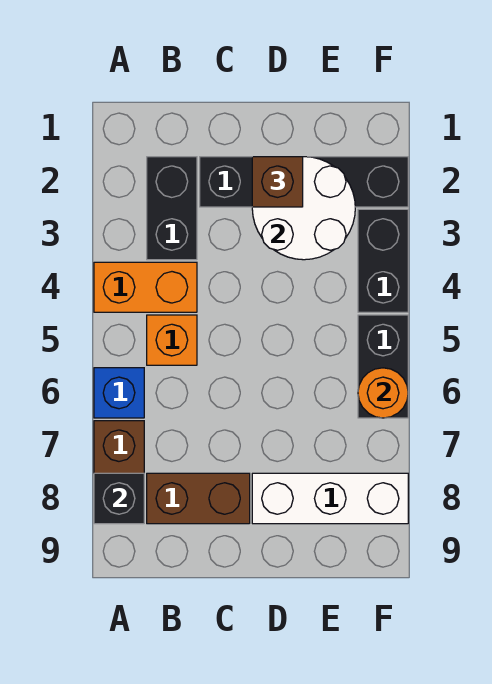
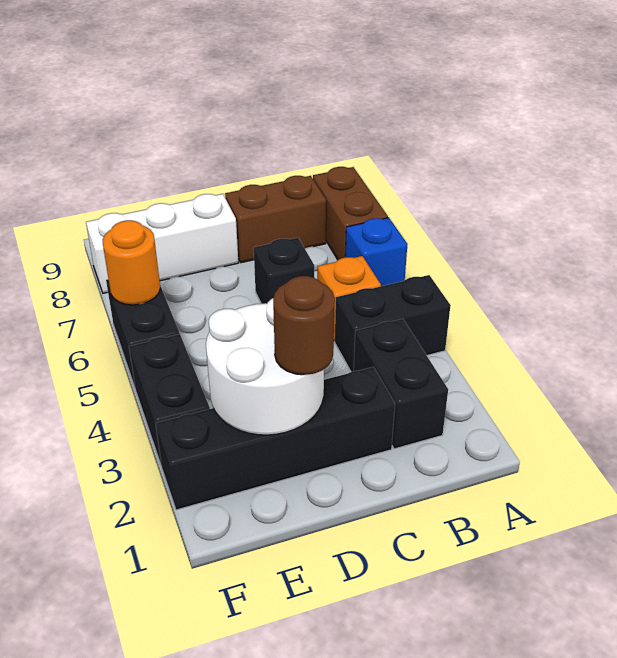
orange 1x2 brick [94,262,197,312] -> black 1x2 brick [335,275,451,372]
black 1x1 brick [94,473,144,524] -> black 1x1 brick moved to [254,238,314,304]
brown 1x1 brick [252,157,303,207] -> brown 1x1 round brick [273,276,335,375]

